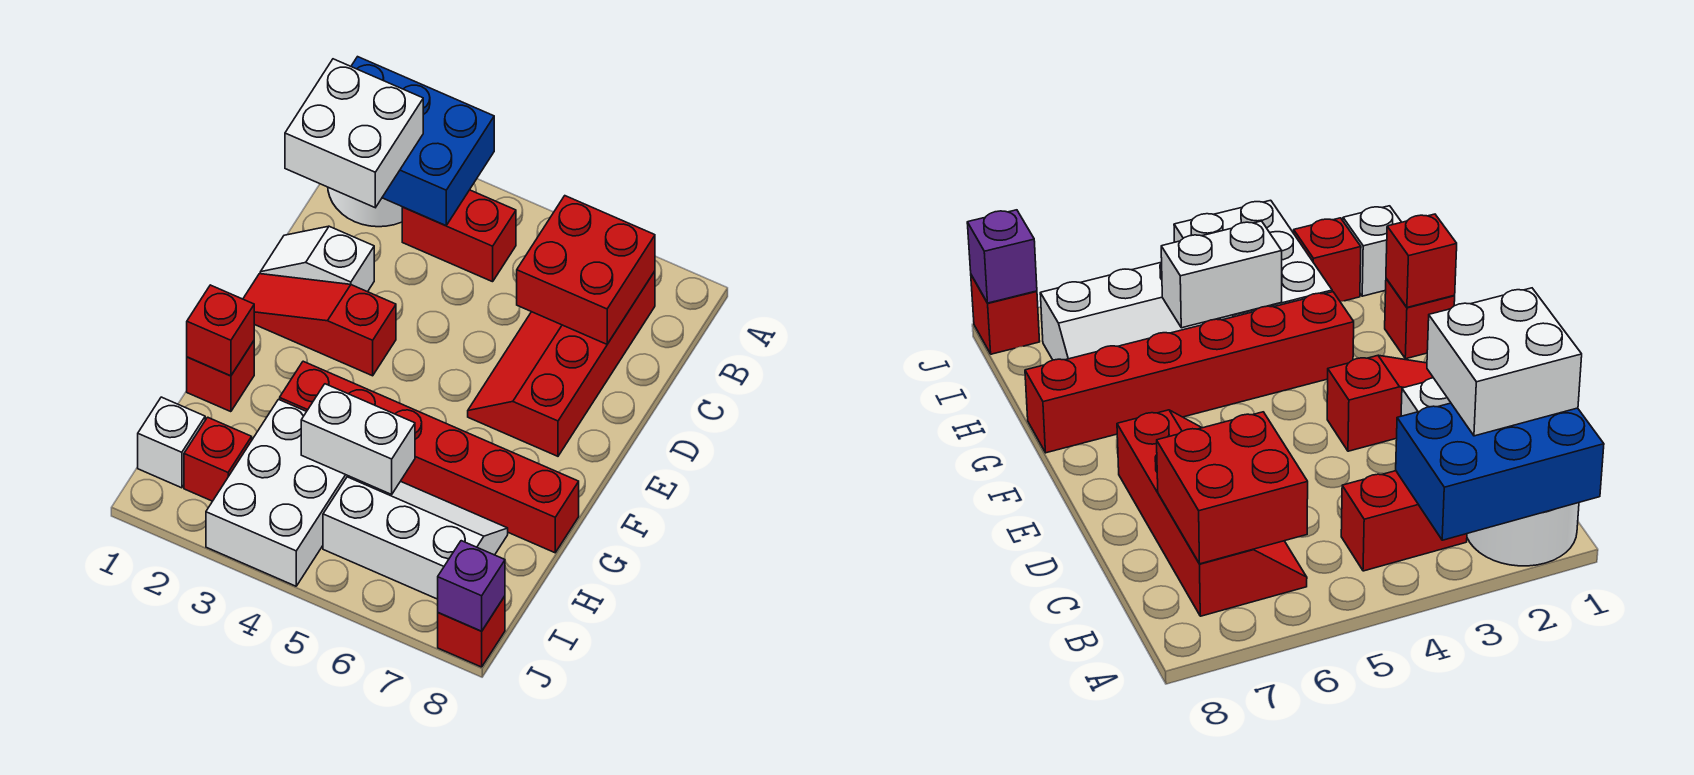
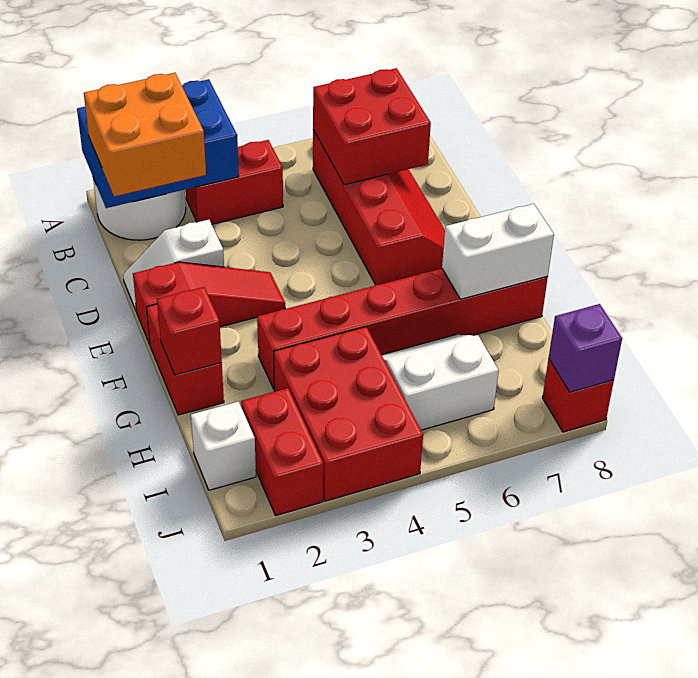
white 2x2 brick [285,59,423,208] -> orange 2x2 brick [84,73,206,196]
red 2x4 slope [468,271,655,456] -> red 2x4 slope turned to [313,130,445,285]
red 1x3 slope [243,274,396,376] -> red 1x3 slope turned to [133,262,285,344]
red 1x1 brick [187,341,254,412] -> red 1x2 brick [147,304,224,415]
white 2x3 brick [206,399,348,586] -> red 2x3 brick [274,327,423,501]
white 1x2 brick [301,384,415,494] -> white 1x2 brick moved to [442,204,554,299]
white 2x3 slope [323,476,508,599] -> white 2x2 slope [382,335,499,430]
red 1x1 brick [184,417,252,501] -> red 1x2 brick [241,388,323,515]

